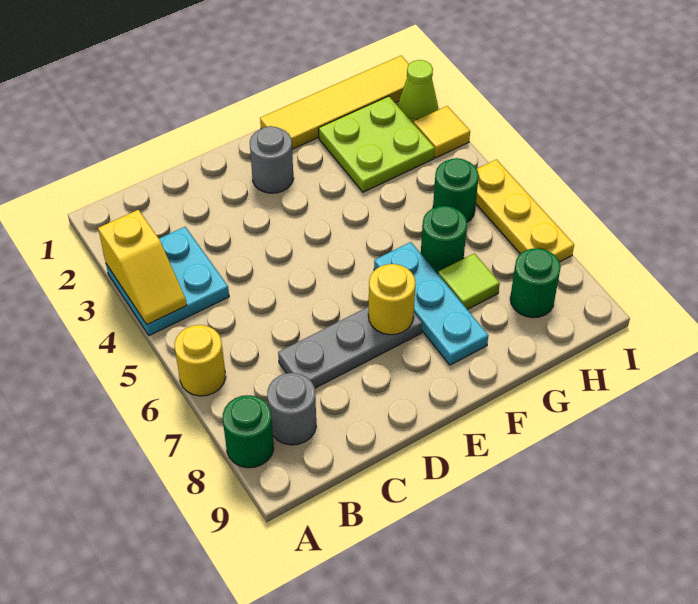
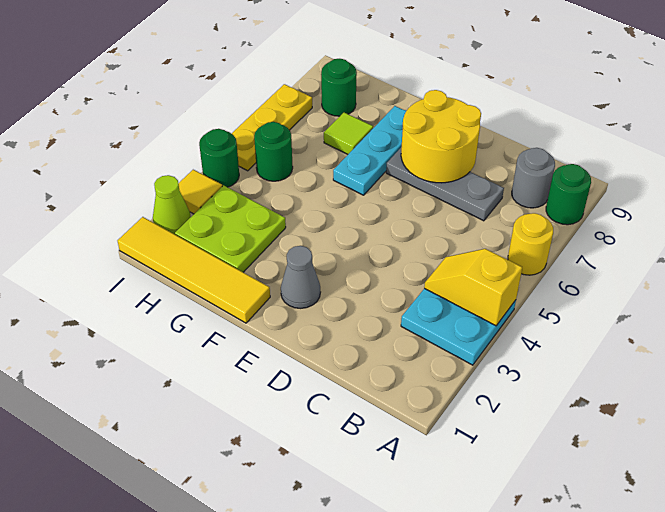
yellow 1x2 slope [98,210,187,325] -> yellow 1x2 slope turned to [424,249,522,326]
grey 1x1 round brick [250,126,294,193] -> grey 1x1 cone [281,246,320,308]
yellow 1x1 round brick [368,264,416,335] -> yellow 2x2 round brick [401,90,481,183]
green 1x1 round brick [421,206,467,274] -> green 1x1 round brick moved to [199,129,239,187]

